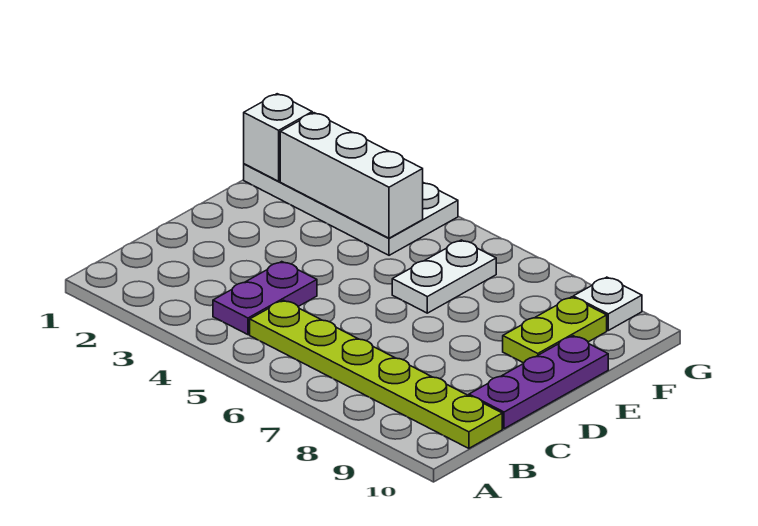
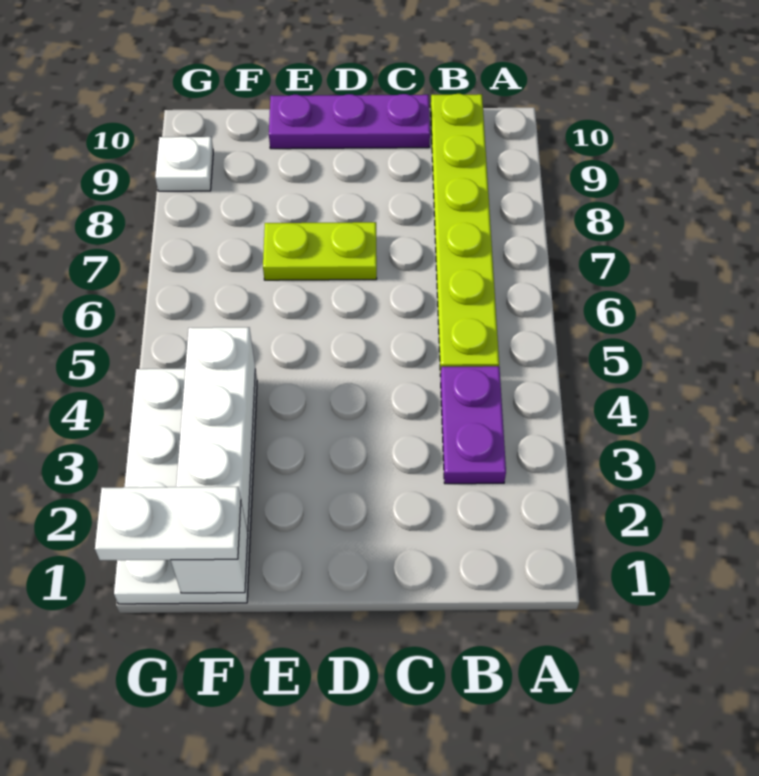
purple 1x2 plate [213,262,317,335] -> purple 1x2 plate turned to [440,366,506,484]
white 1x2 plate [392,240,496,313] -> white 1x2 plate moved to [95,487,241,560]
lime 1x2 plate [503,297,607,363] -> lime 1x2 plate moved to [263,222,377,280]

